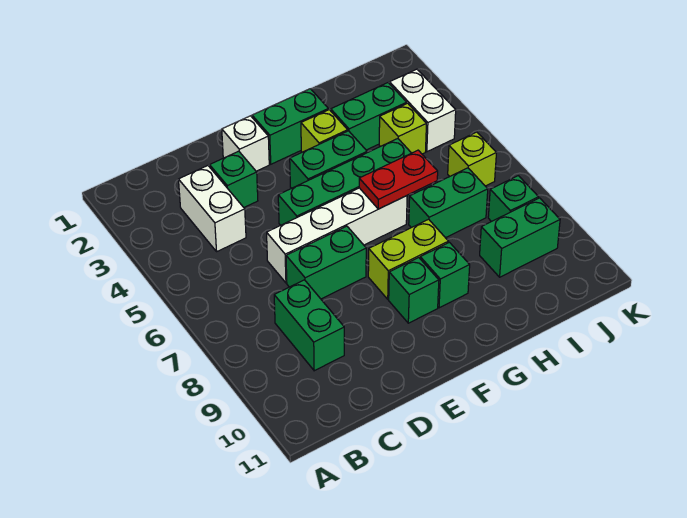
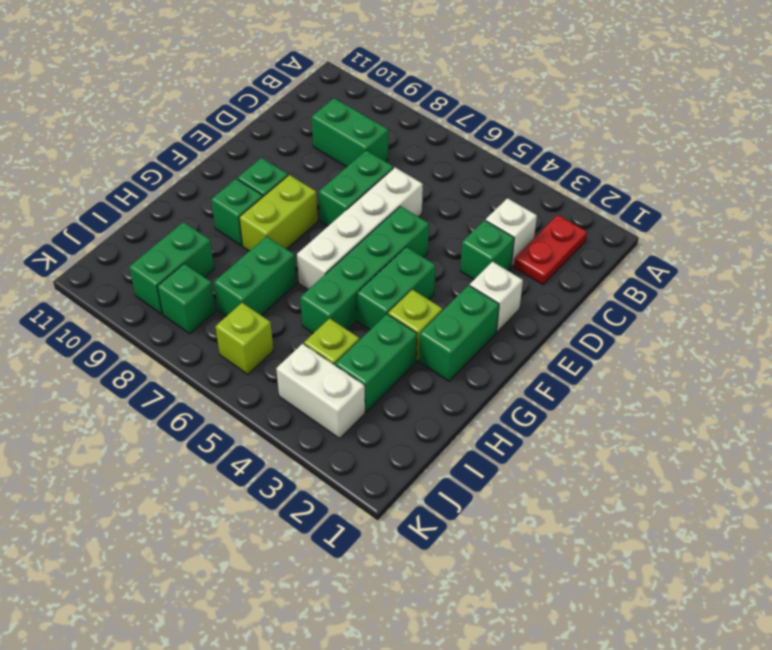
white 1x2 brick [178,166,246,251] -> white 1x1 brick [486,198,537,266]
red 1x2 plate [359,150,438,209] -> red 1x2 plate moved to [514,215,587,285]

